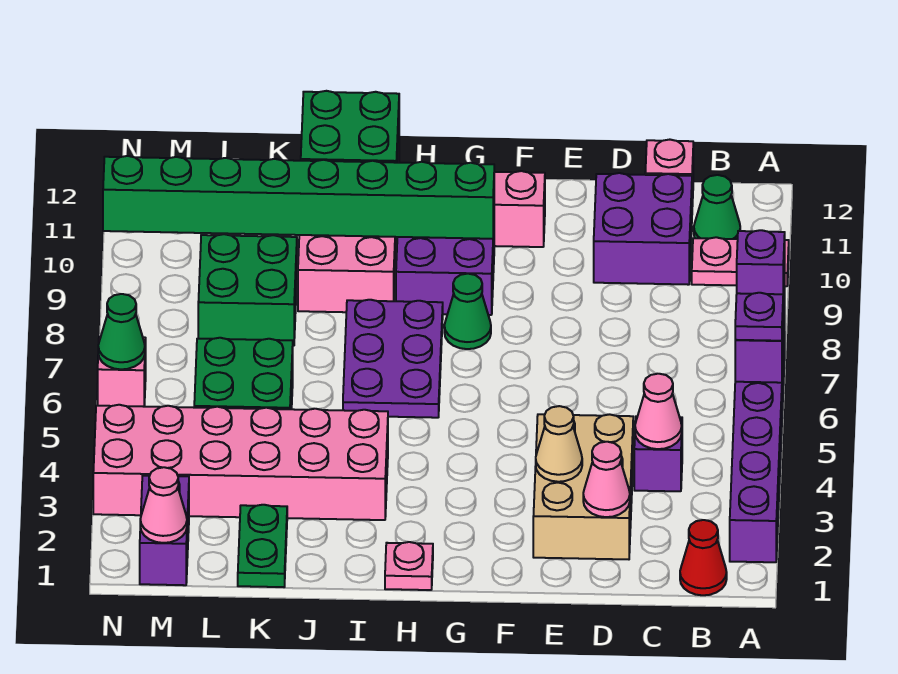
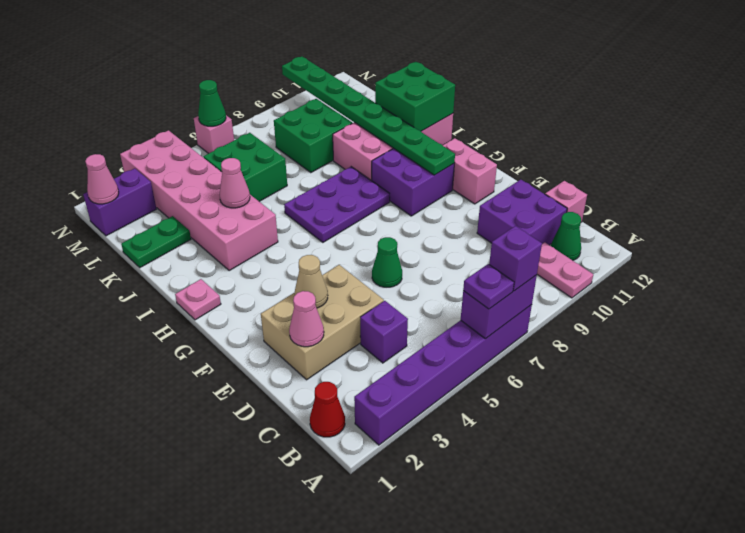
pink 1x1 cone [635,374,682,449] -> pink 1x1 cone moved to [219,158,250,208]
green 1x1 cone [444,274,491,349] -> green 1x1 cone moved to [372,237,402,287]
green 1x8 brick [103,156,494,239] -> green 1x8 plate [282,56,455,175]

